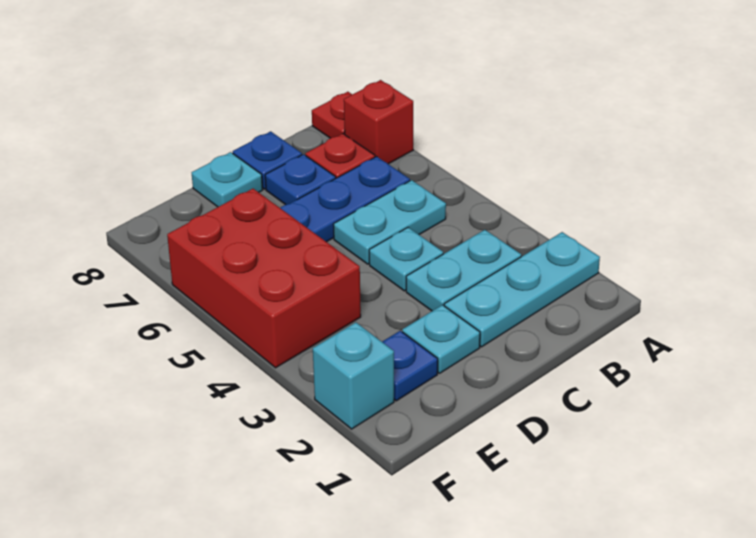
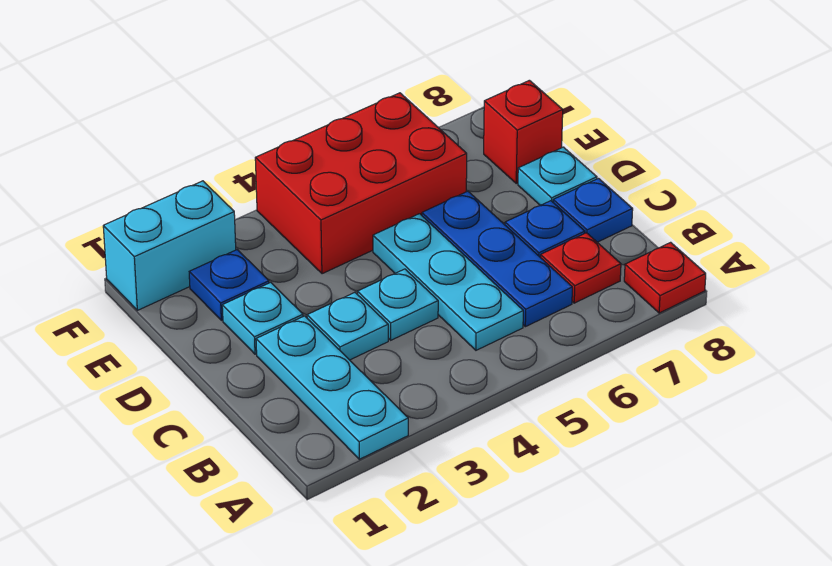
red 1x1 brick [344,80,413,164] -> red 1x1 brick moved to [484,80,563,183]
cyan 1x2 plate [406,230,521,311] -> cyan 1x1 plate [307,293,388,360]
cyan 1x2 plate [334,180,446,264] -> cyan 1x3 plate [373,214,523,350]
cyan 1x1 brick [313,323,394,429] -> cyan 1x2 brick [103,181,236,310]

